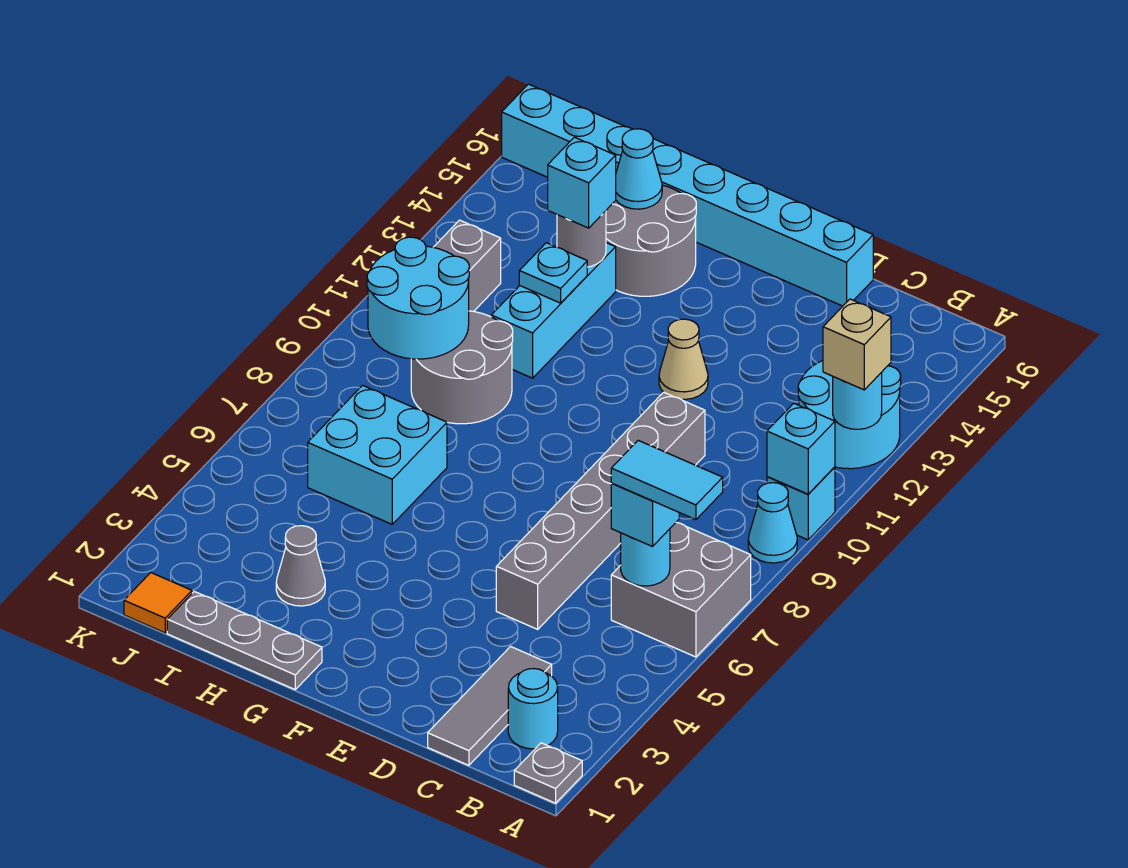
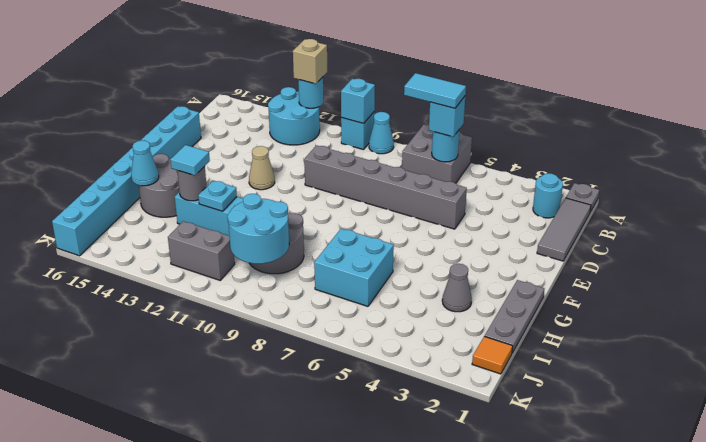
cyan 1x2 tile [611,440,723,520] -> cyan 1x2 tile turned to [404,73,466,108]
grey 1x3 tile [428,647,552,765] -> grey 1x3 tile turned to [537,198,591,261]
cyan 1x1 brick [548,137,616,228] -> cyan 1x1 tile [171,145,210,175]

